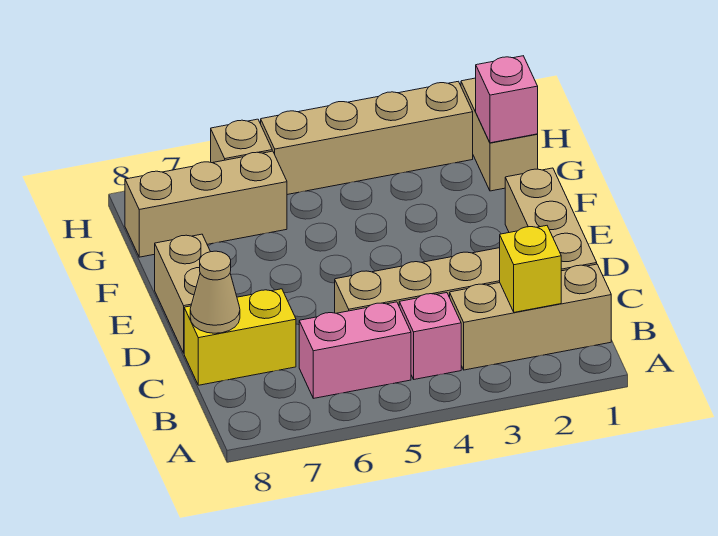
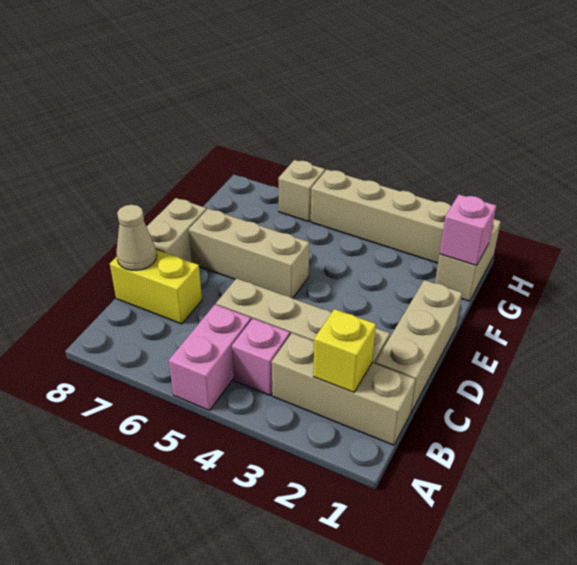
pink 1x2 brick [299,302,411,398] -> pink 1x2 brick turned to [169,304,251,410]
tan 1x3 brick [125,151,287,257] -> tan 1x3 brick moved to [189,209,309,298]

